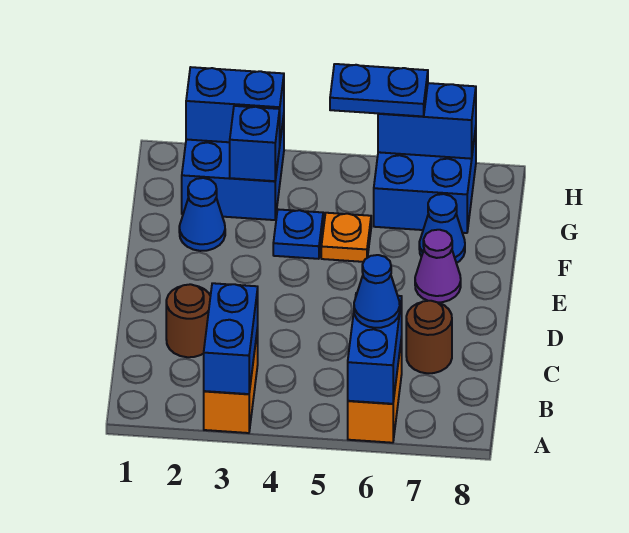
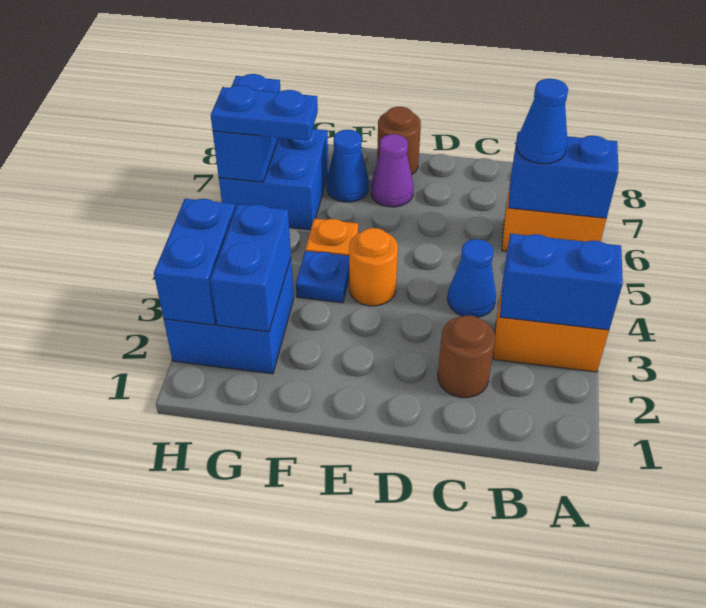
brown 1x1 round brick [406,301,452,373] -> brown 1x1 round brick moved to [377,107,421,175]
none -> orange 1x1 round brick [349,228,398,306]
blue 1x1 cone [179,178,225,251] -> blue 1x1 cone moved to [448,239,496,317]
blue 1x1 brick [230,106,280,181] -> blue 1x2 brick [210,204,291,332]
blue 1x2 plate [330,64,428,116] -> blue 1x2 plate turned to [211,85,318,141]

